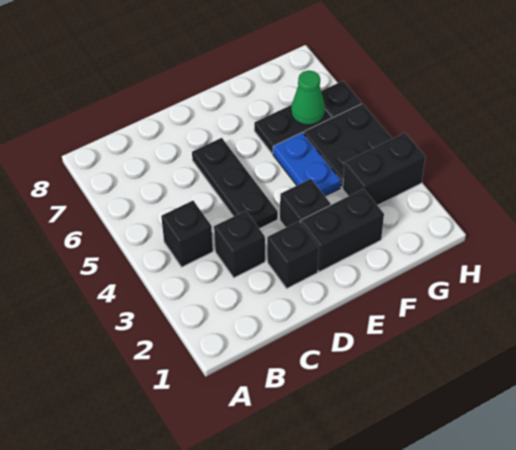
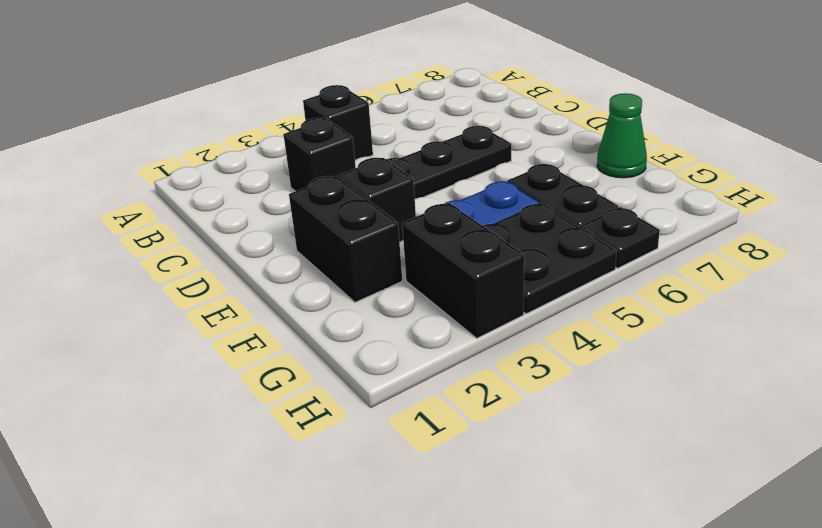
black 1x1 brick [267,221,319,288] -> none
green 1x1 cone [291,71,325,125] -> green 1x1 cone moved to [597,93,647,178]

